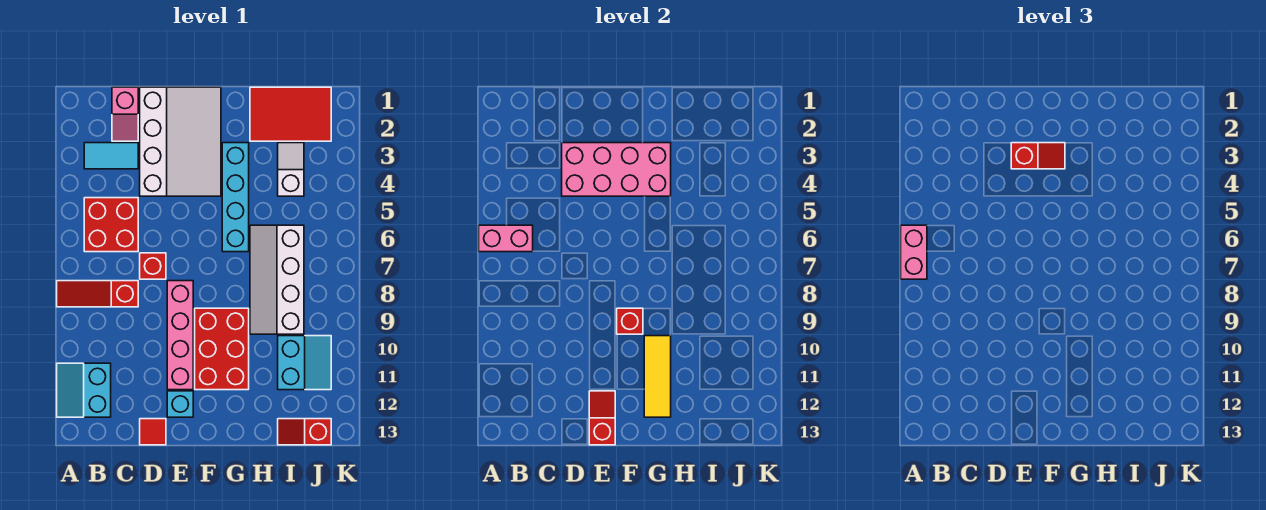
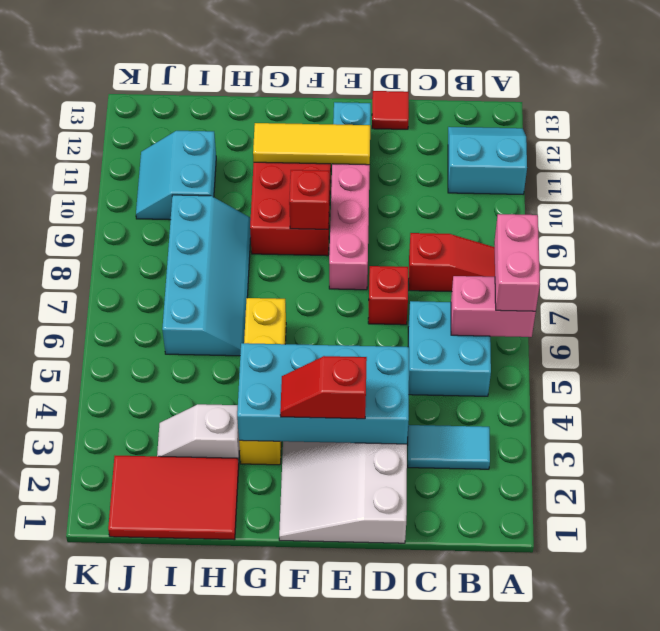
cyan 2x2 slope [57,363,111,417] -> cyan 2x2 slope turned to [448,127,527,194]
red 2x2 brick [84,198,138,252] -> cyan 2x2 brick [408,301,491,396]
pink 1x2 slope [112,87,138,141] -> none
pink 2x4 brick [562,143,671,196] -> cyan 2x4 brick [237,343,409,444]
red 1x2 slope [589,391,615,445] -> none
cyan 1x4 brick [222,143,249,252] -> yellow 1x4 brick [239,298,286,465]
yellow 1x3 tile [644,336,671,417] -> yellow 1x3 tile turned to [253,123,370,165]
white 2x4 slope [250,225,304,334] -> cyan 2x4 slope [162,195,251,356]
white 1x2 slope [278,143,304,196] -> white 1x2 slope turned to [157,404,240,463]
red 1x2 slope [278,419,331,445] -> none

